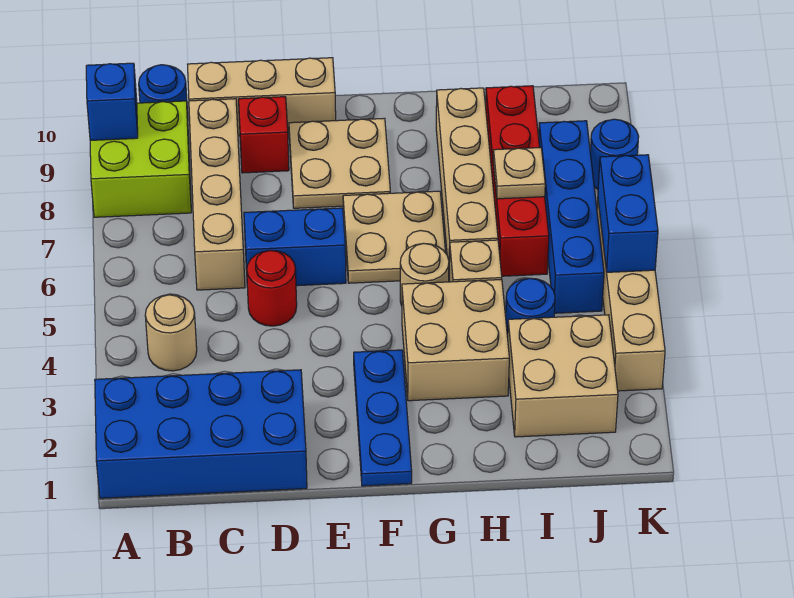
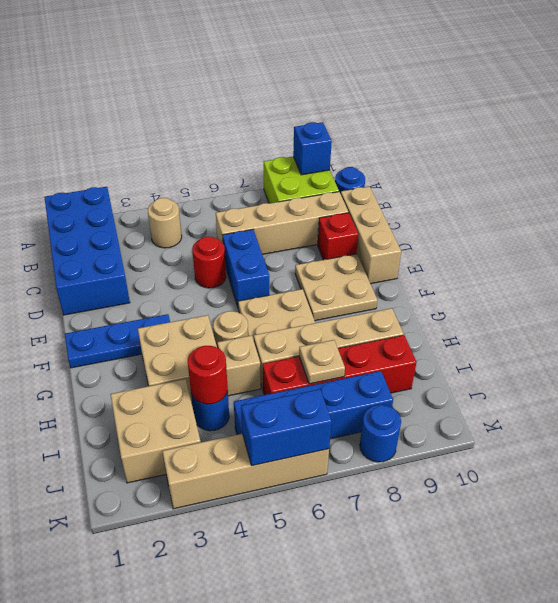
none -> red 1x1 round brick [188,346,228,404]

